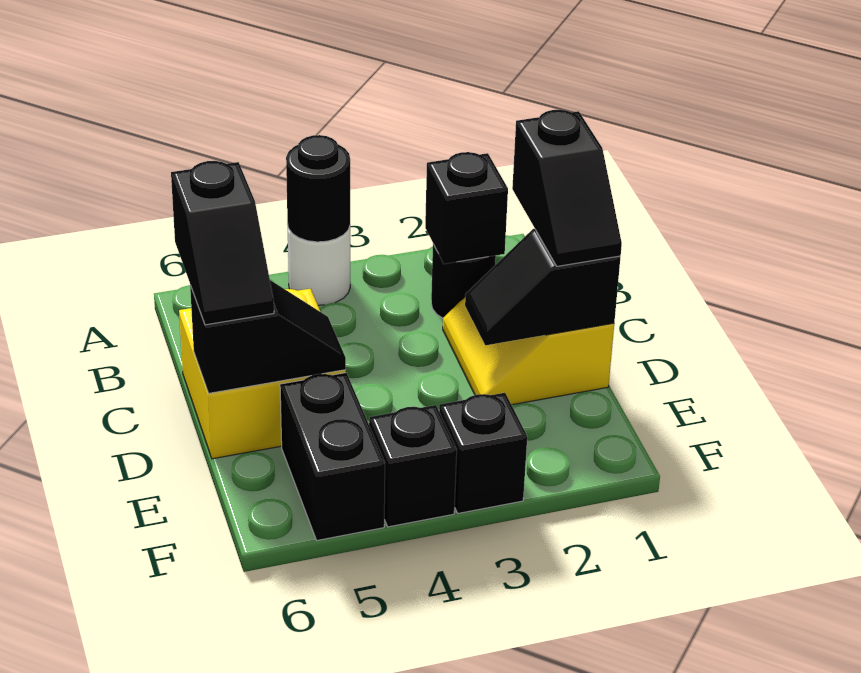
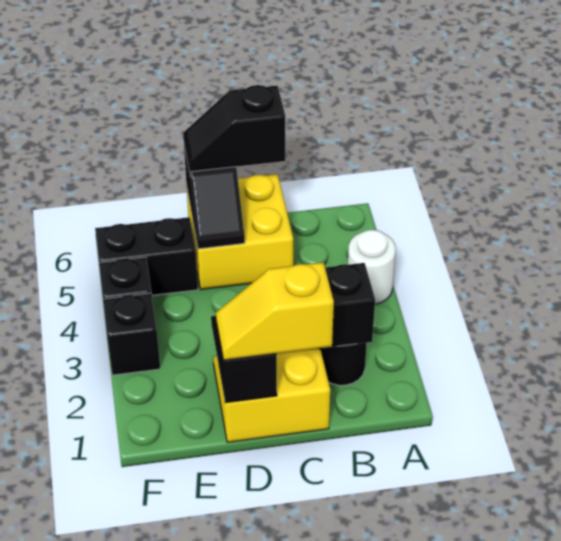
black 1x1 round brick [286,135,350,242] -> none
black 1x2 slope [512,110,622,266] -> yellow 1x2 slope [216,262,334,360]

